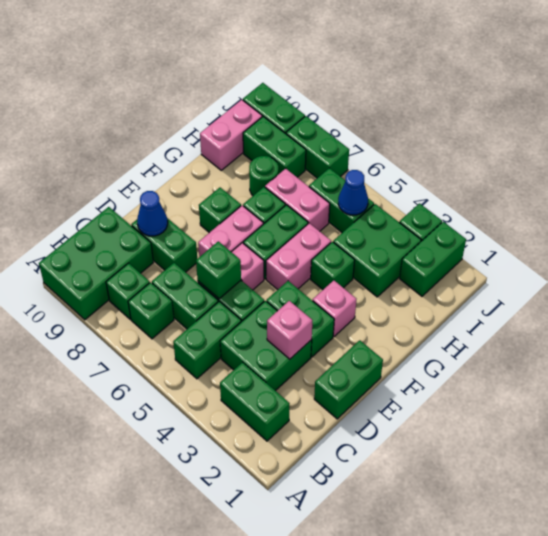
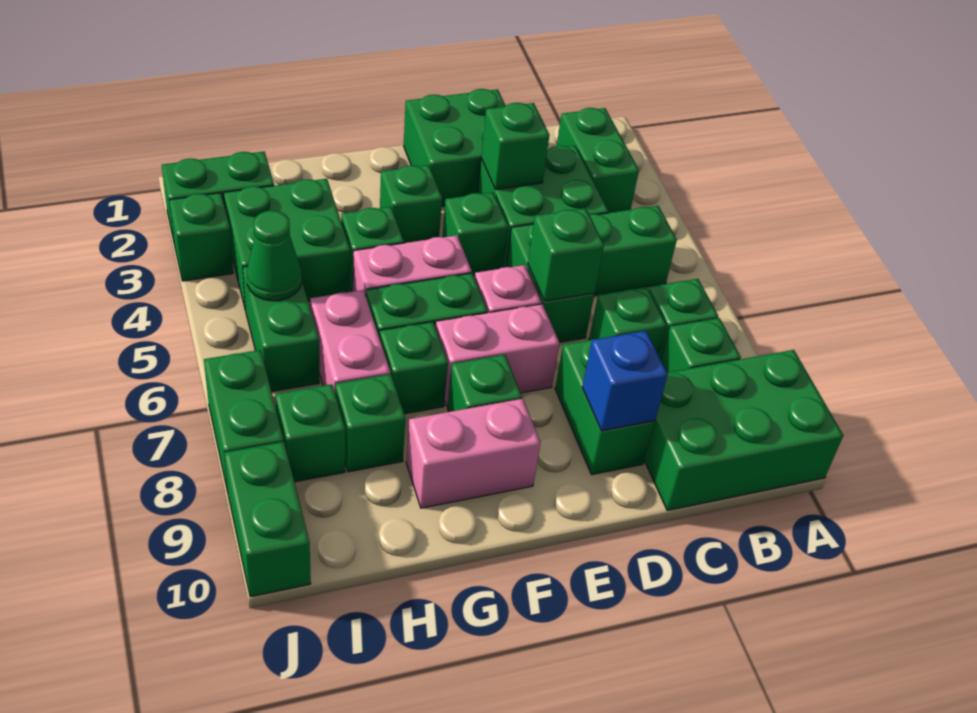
green 1x2 brick [152,263,218,329] -> green 1x1 brick [589,287,666,355]
green 1x2 brick [314,340,383,419] -> green 2x2 brick [404,89,506,207]
pink 1x1 brick [267,301,312,359] -> green 1x1 brick [481,103,549,190]
blue 1x1 cone [137,191,168,236] -> blue 1x1 brick [582,331,668,431]
green 1x2 brick [267,281,334,357] -> green 1x1 brick [442,192,508,276]
pink 1x1 brick [313,280,356,337] -> green 1x1 brick [380,165,442,243]
green 1x1 round brick [249,156,278,196] -> green 1x1 brick [335,374,405,472]
pink 1x2 brick [200,100,262,170] -> pink 1x2 brick moved to [406,399,541,508]
blue 1x1 cone [338,170,368,215] -> green 1x1 cone [247,211,302,301]
green 1x2 brick [243,116,306,177] -> green 1x1 brick [275,384,345,482]

